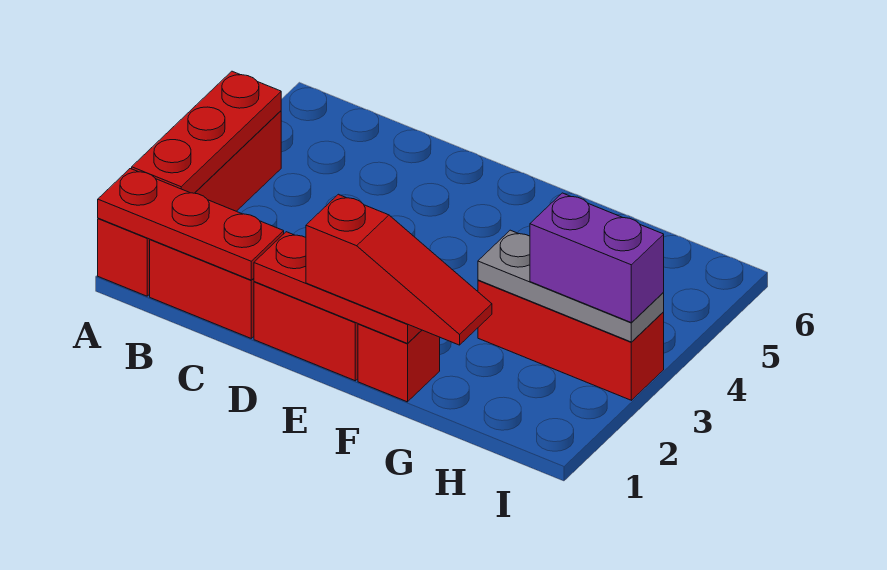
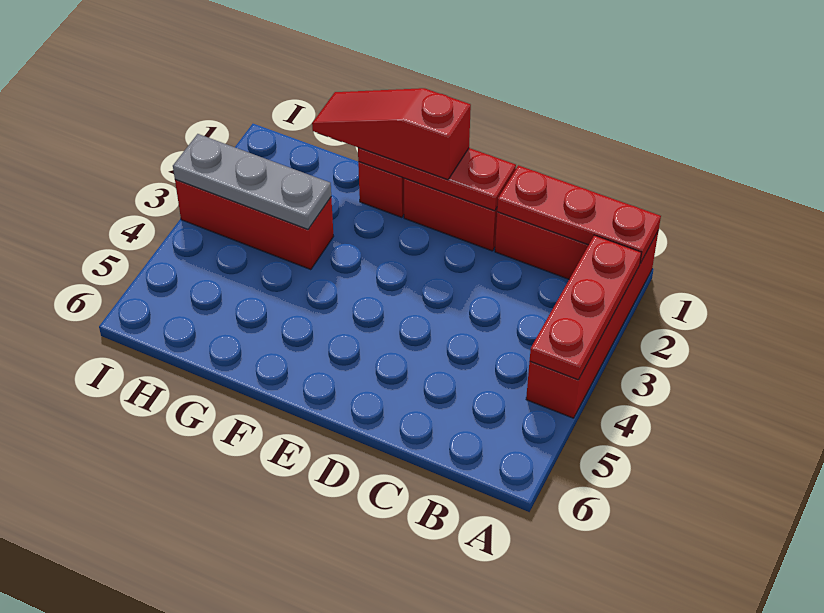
purple 1x2 brick [530,193,664,322] -> none

